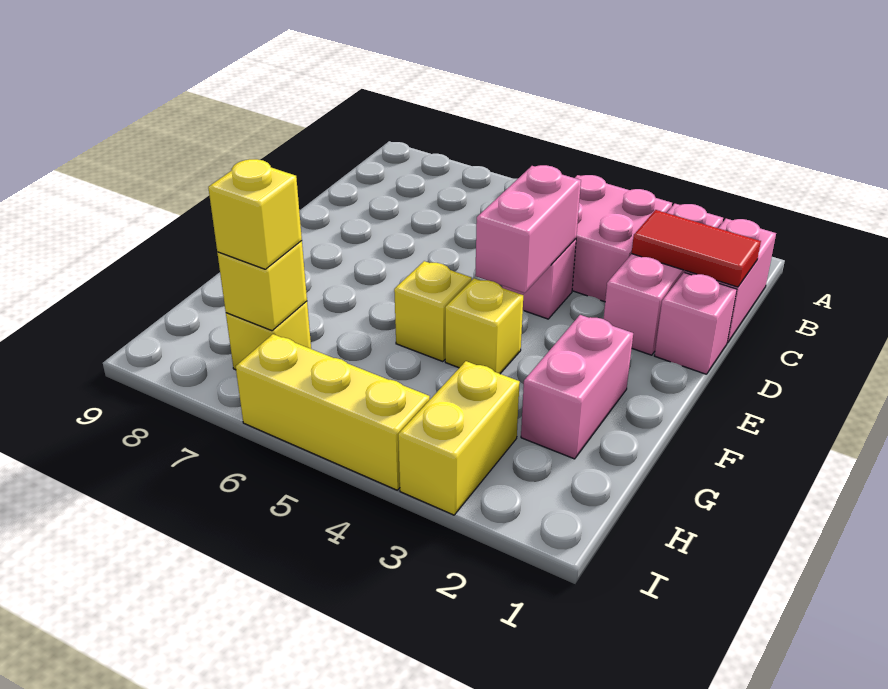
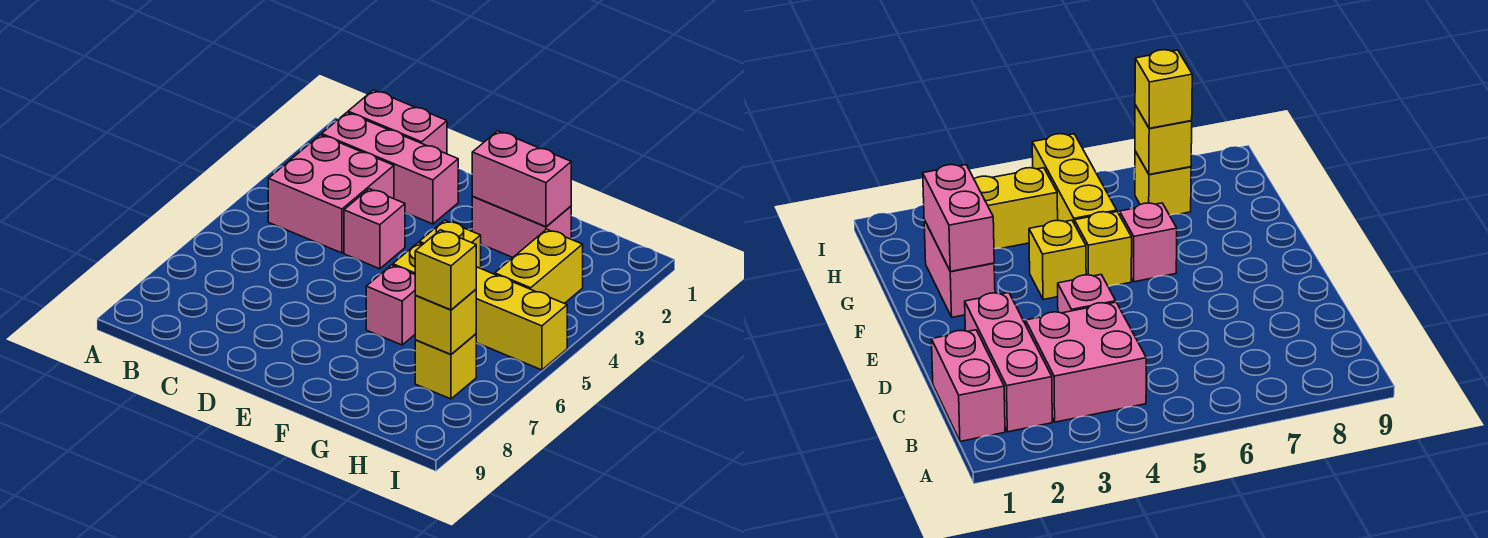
red 1x2 tile [632,210,761,287] -> none
pink 1x1 brick [654,273,737,374] -> pink 1x1 brick moved to [366,265,416,345]
pink 1x2 brick [475,165,581,293] -> pink 1x2 brick moved to [472,131,571,227]
yellow 1x2 brick [398,361,520,515] -> yellow 1x2 brick turned to [495,229,583,303]
yellow 1x3 brick [236,334,430,490] -> yellow 1x3 brick turned to [476,267,567,370]

